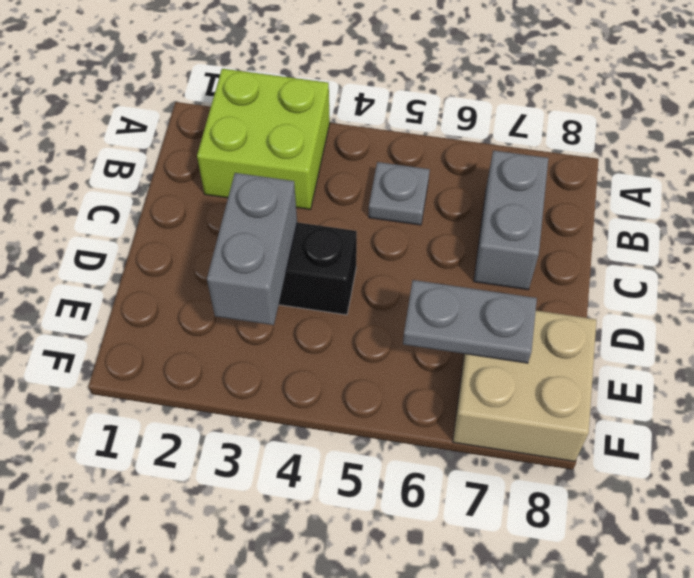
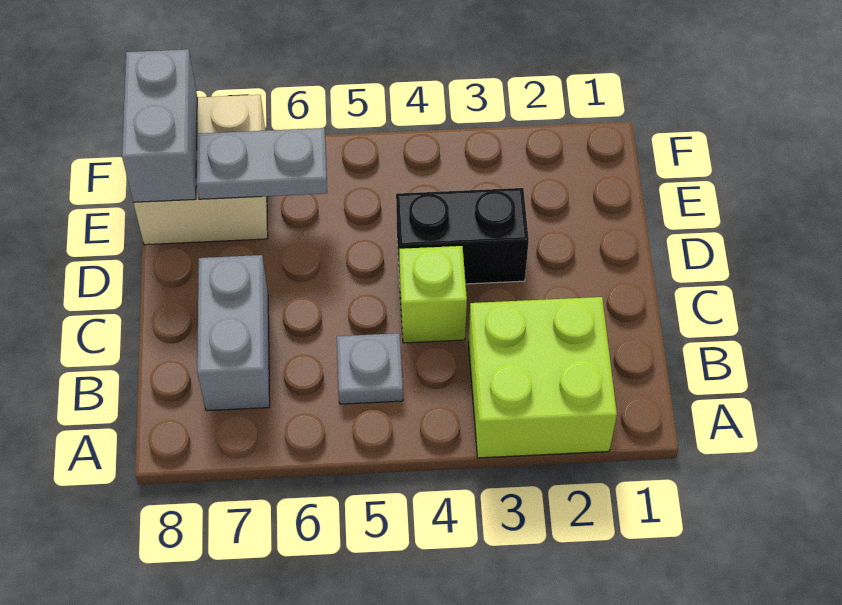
none -> lime 1x1 brick [399,246,467,343]
grey 1x2 brick [207,173,297,325] -> grey 1x2 brick moved to [122,49,197,202]

